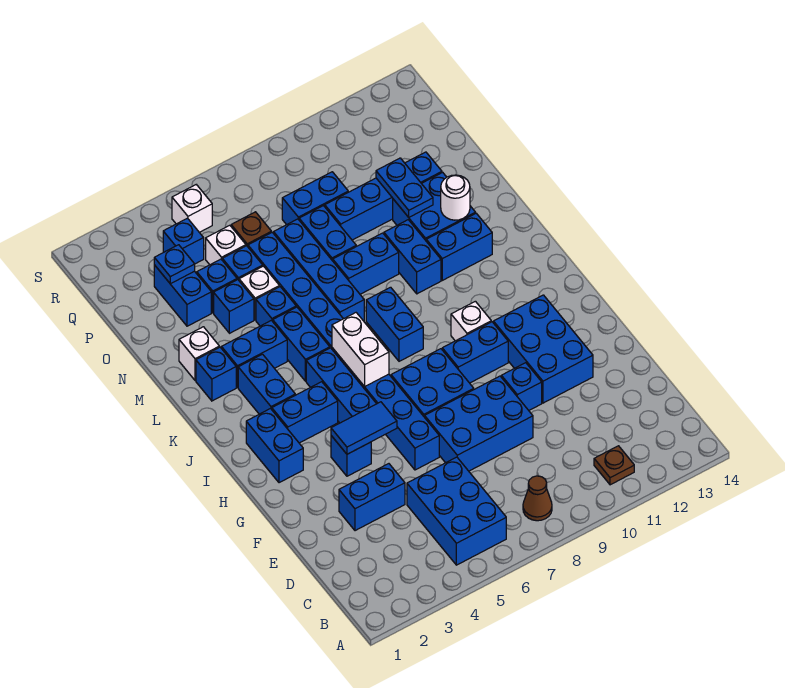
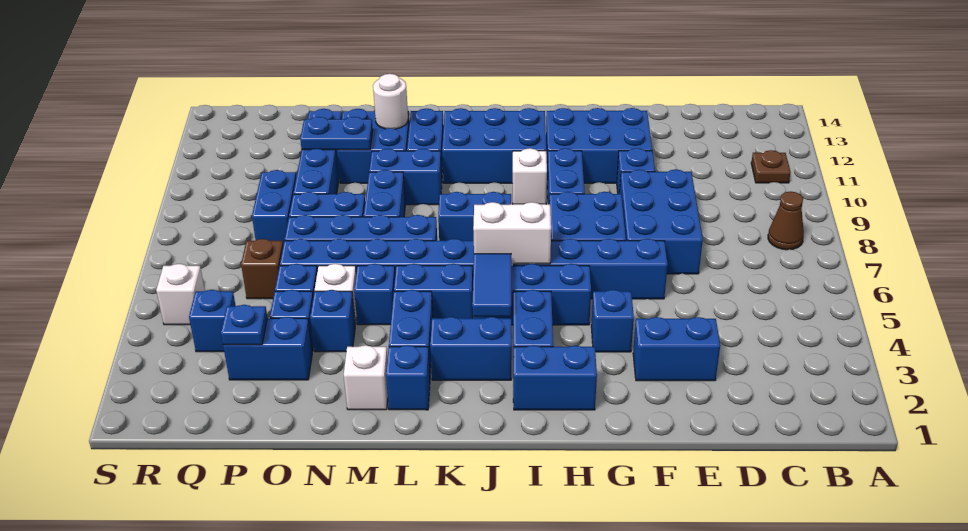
blue 2x3 brick [407,457,506,565] -> blue 2x3 brick moved to [442,108,546,183]
blue 1x2 brick [339,464,405,531] -> blue 1x2 brick turned to [633,317,720,381]
blue 1x2 tile [331,402,397,454] -> blue 1x2 tile moved to [472,254,511,317]
white 1x1 brick [206,225,246,265] -> none

